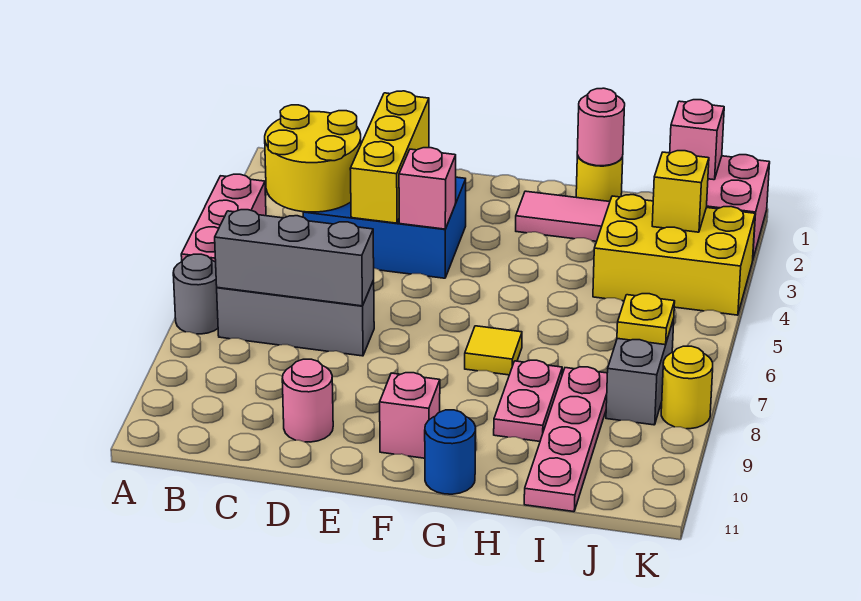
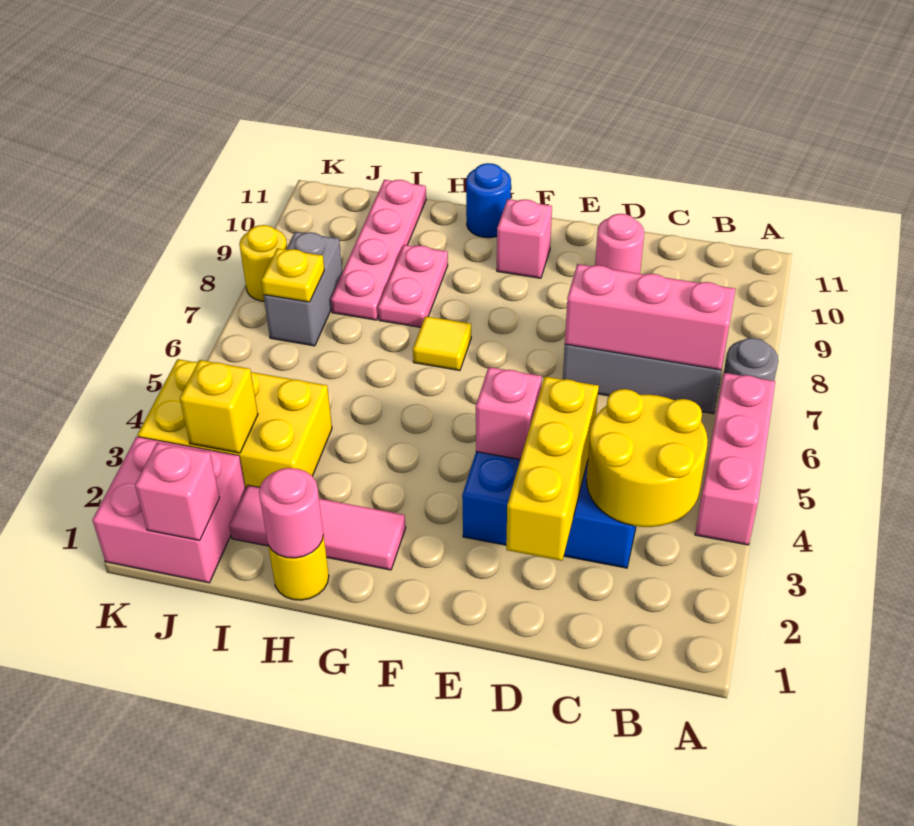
grey 1x3 brick [215,210,374,306] -> pink 1x3 brick [565,264,735,370]

